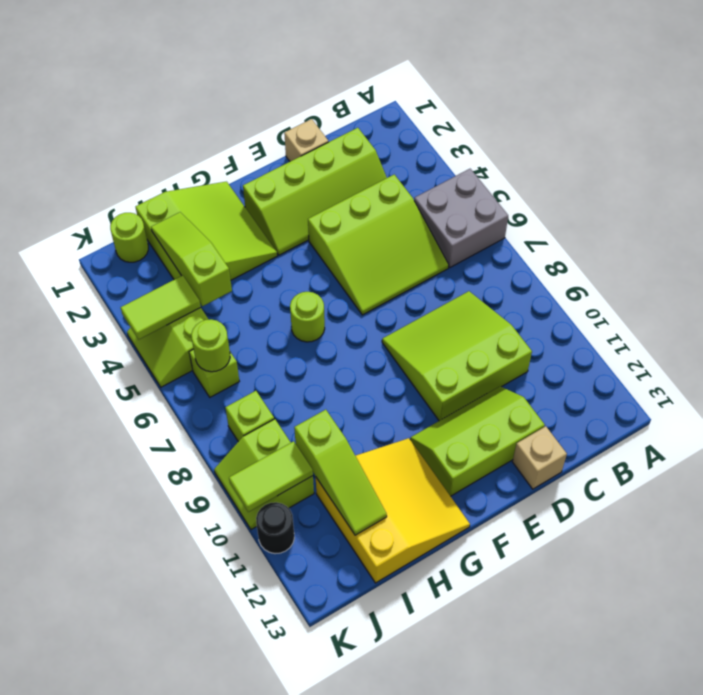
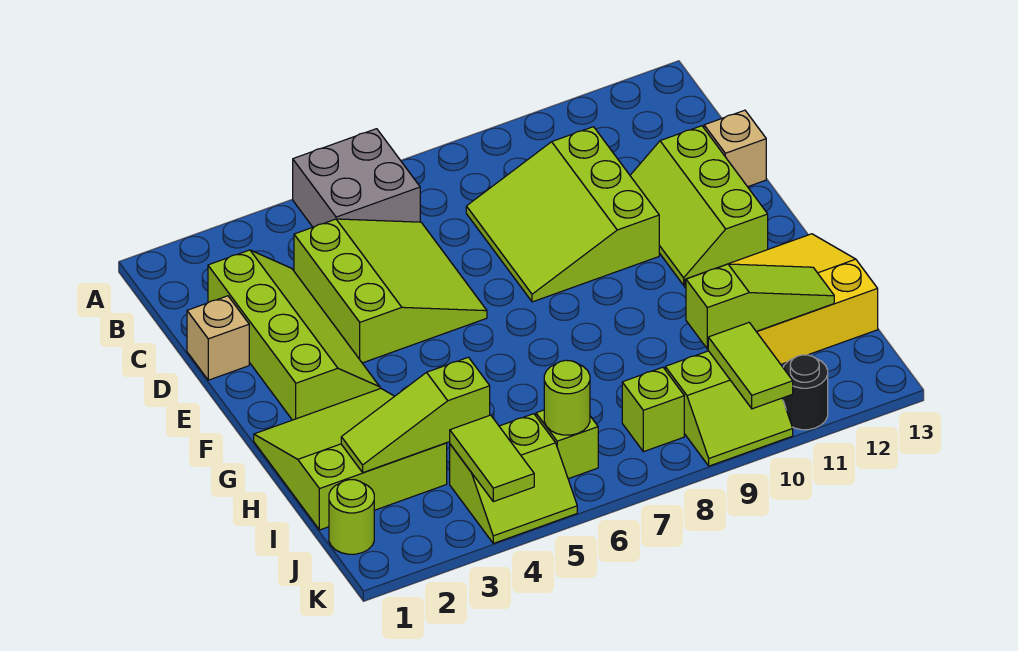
lime 1x1 round brick [290,292,325,342] -> none

